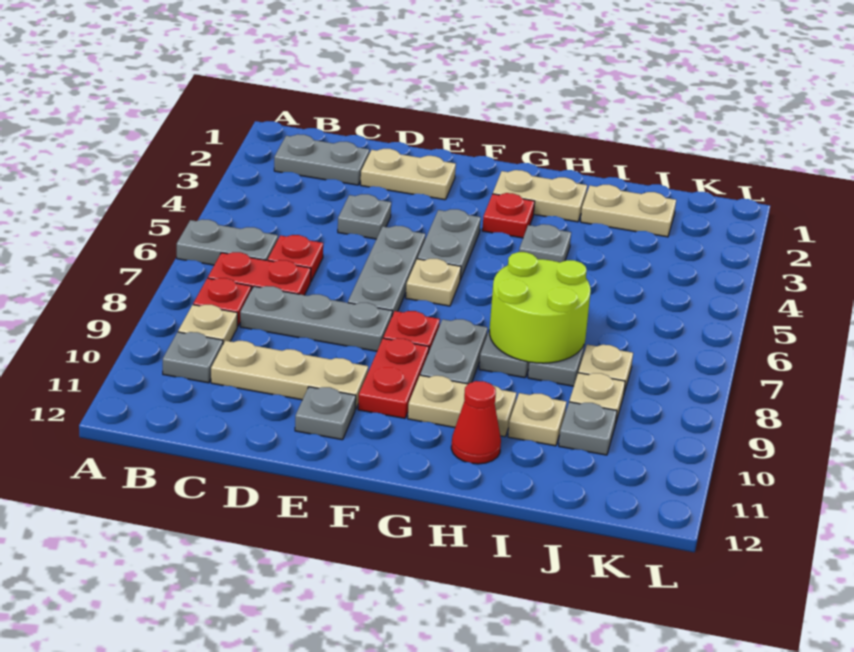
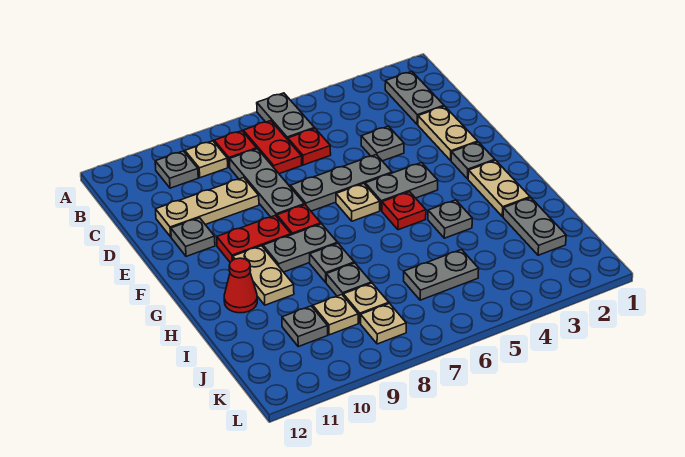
tan 1x3 plate [211,341,368,409] -> tan 1x3 plate turned to [156,178,259,237]
none -> grey 1x1 plate [451,142,495,179]
red 1x1 plate [482,193,535,238] -> red 1x1 plate moved to [382,192,426,230]
lime 2x2 round brick [489,252,591,363] -> none
tan 1x2 plate [581,185,676,237] -> grey 1x2 plate [503,198,566,255]
tan 1x1 plate [508,393,567,446] -> tan 1x1 plate moved to [361,303,406,344]
none -> grey 1x2 plate [404,250,479,300]

